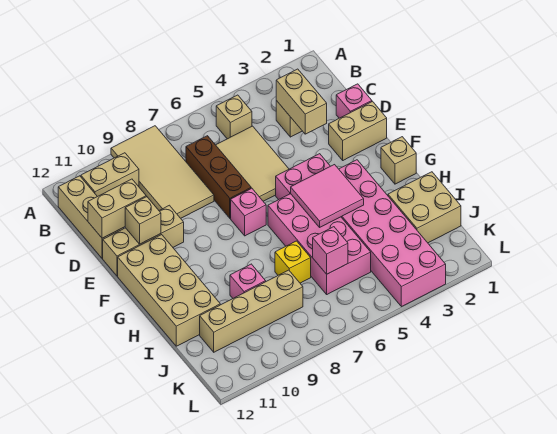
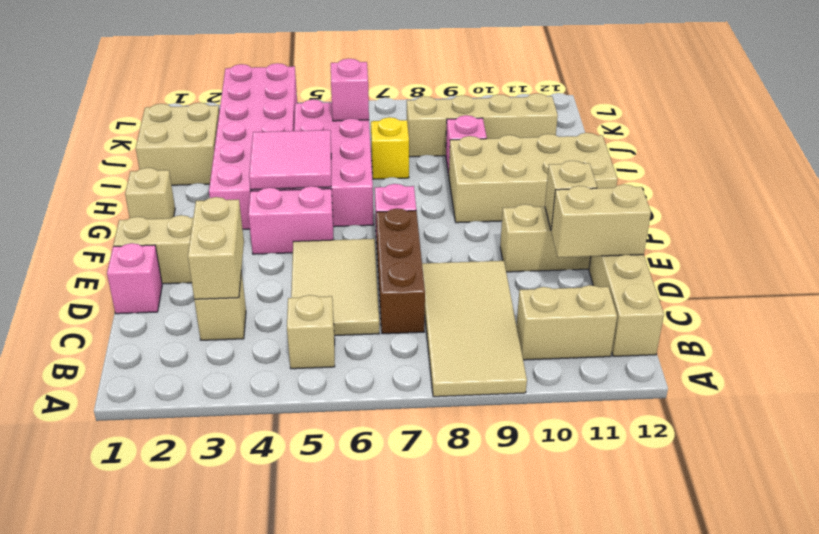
tan 2x4 brick [118,235,220,346] -> tan 2x4 brick turned to [449,133,617,223]

